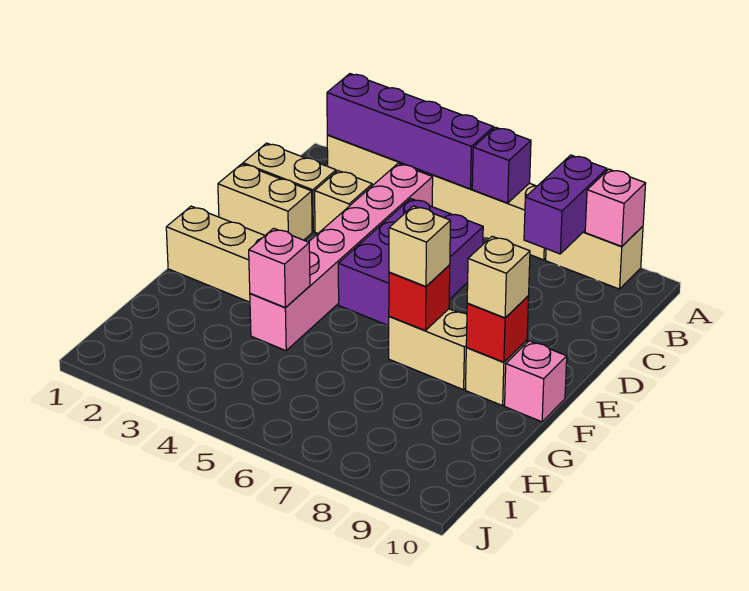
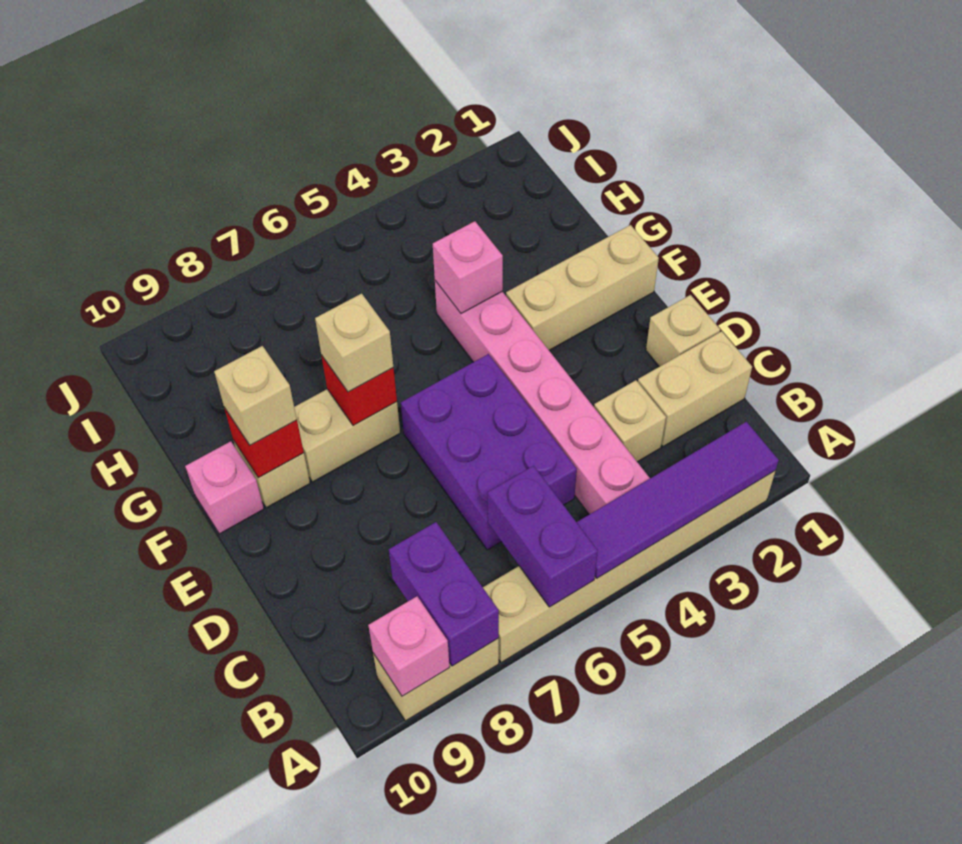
purple 1x4 brick [327,74,494,189] -> purple 1x4 tile [577,422,779,578]
purple 1x1 brick [472,127,531,203] -> purple 1x2 brick [488,466,598,607]
tan 1x2 brick [218,164,312,240] -> tan 1x1 brick [646,295,720,367]

